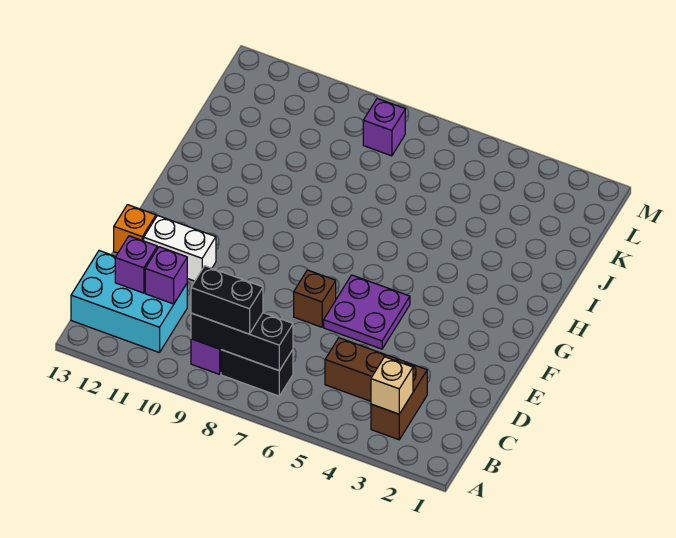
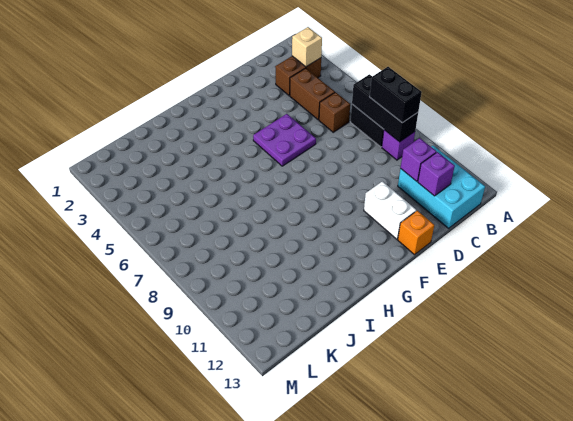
brown 1x1 brick [294,270,336,327] -> brown 1x1 brick moved to [319,92,350,132]
purple 1x1 brick [363,99,405,156] -> none

